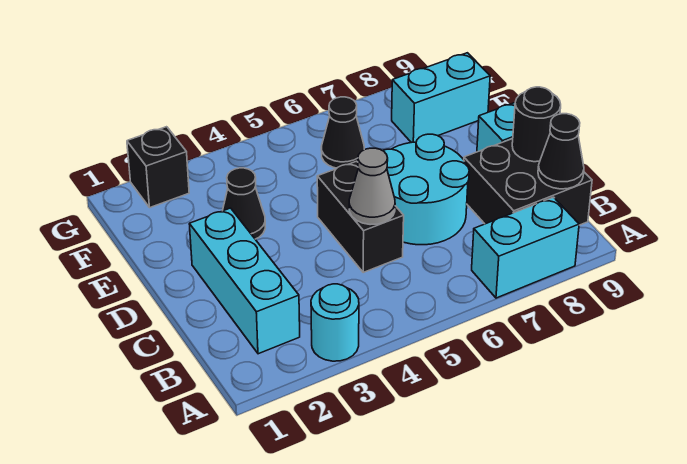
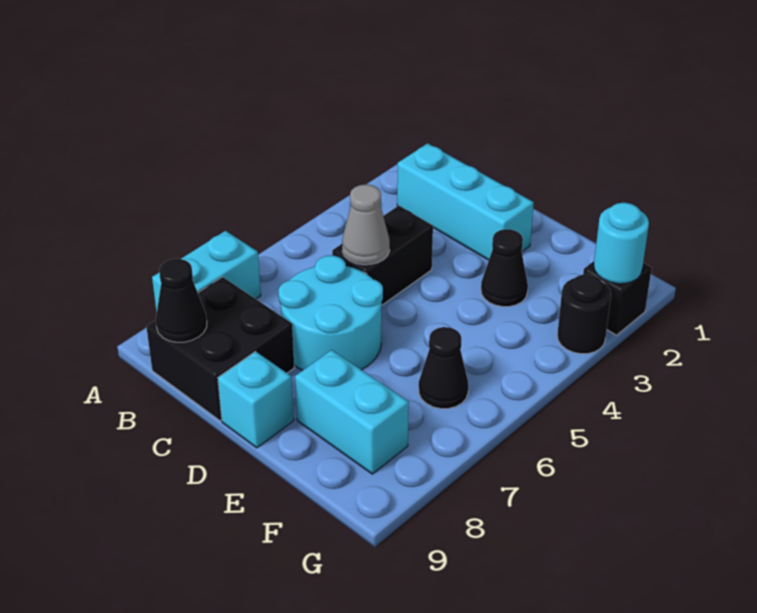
cyan 1x1 round brick [311,284,359,361] -> cyan 1x1 round brick moved to [594,203,649,284]
black 1x2 brick [317,161,404,272] -> black 1x2 brick turned to [332,206,433,305]
black 1x1 round brick [512,87,561,162] -> black 1x1 round brick moved to [557,274,611,354]
cyan 1x2 brick [392,53,490,143] -> cyan 1x2 brick turned to [295,350,409,474]

